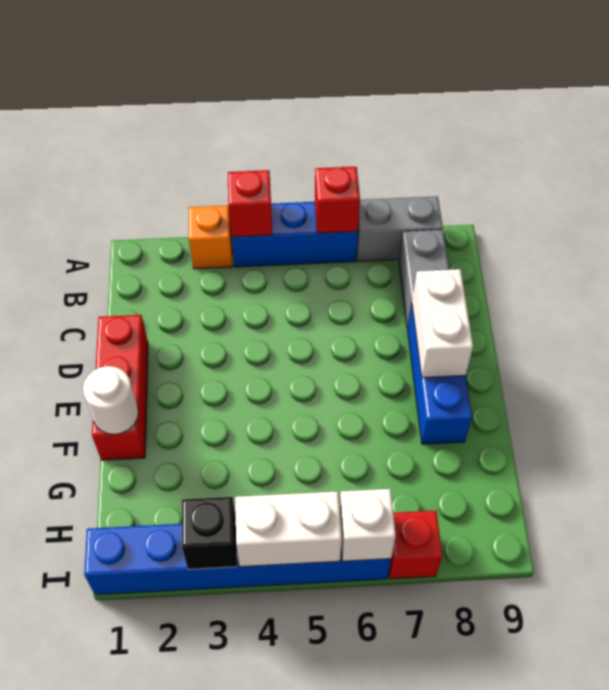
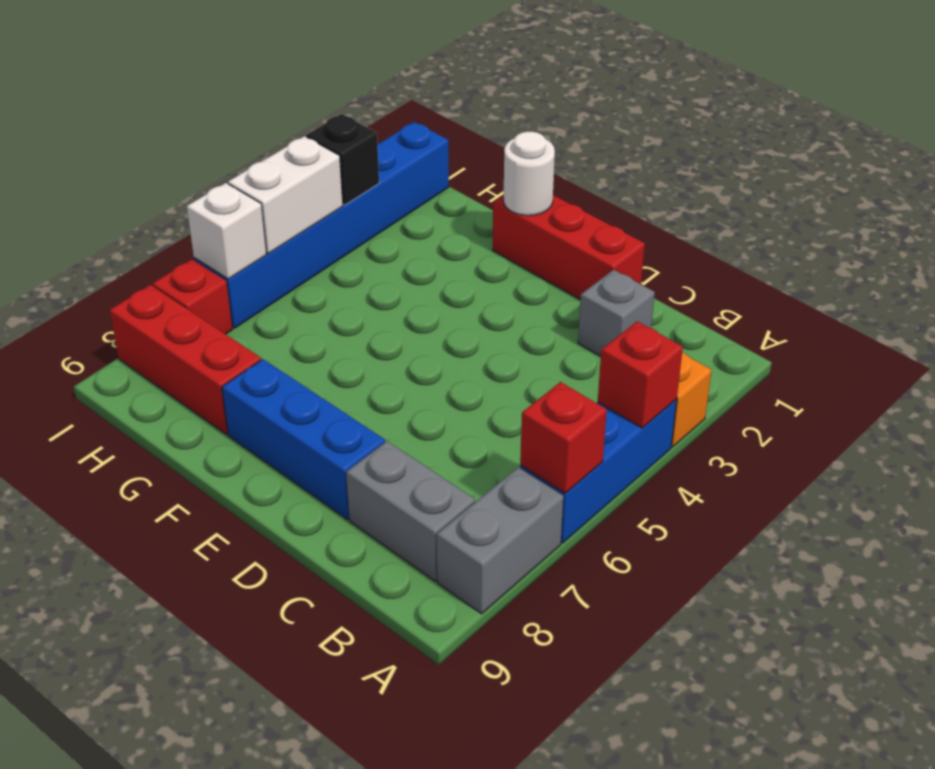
none -> grey 1x1 brick [578,270,655,356]
white 1x2 brick [412,269,473,378] -> none
none -> red 1x3 brick [110,285,261,434]

